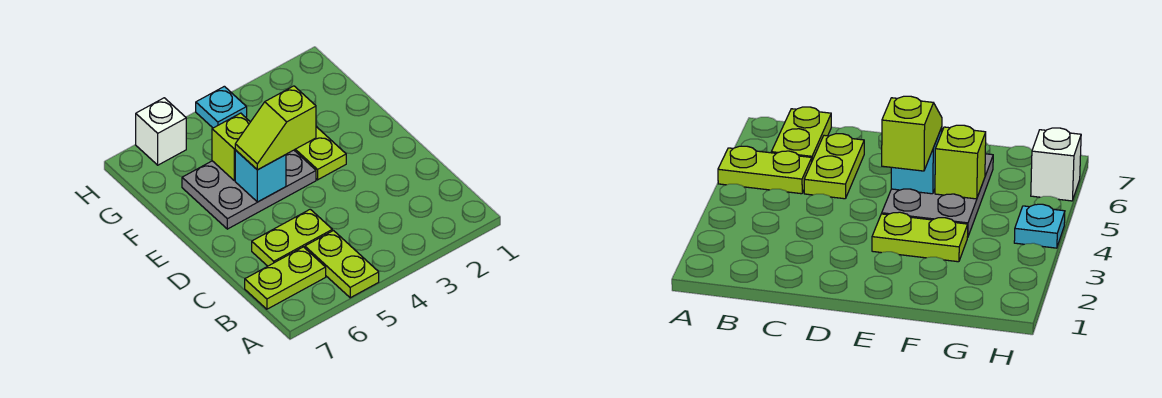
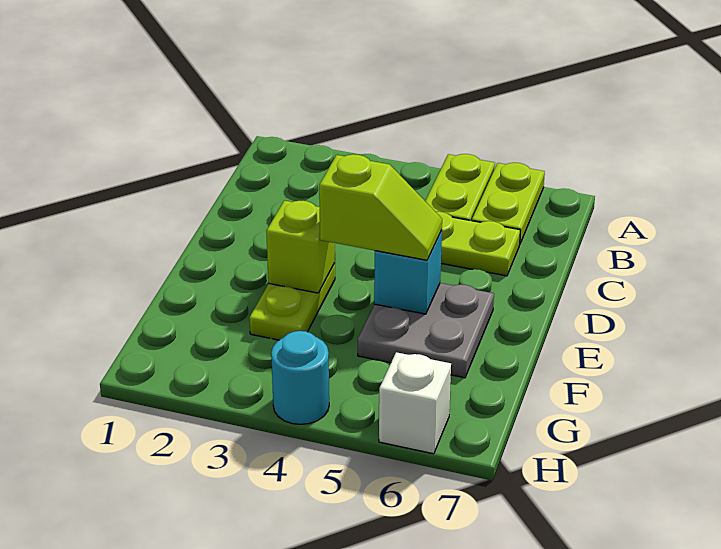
lime 1x2 plate [245,247,326,309] -> lime 1x2 plate turned to [472,163,545,244]
grey 2x3 plate [182,150,316,229] -> grey 2x2 plate [358,283,494,378]
lime 1x1 brick [212,113,250,180] -> lime 1x1 brick moved to [266,201,335,293]
cyan 1x1 plate [196,86,247,128] -> cyan 1x1 round brick [271,331,329,424]

